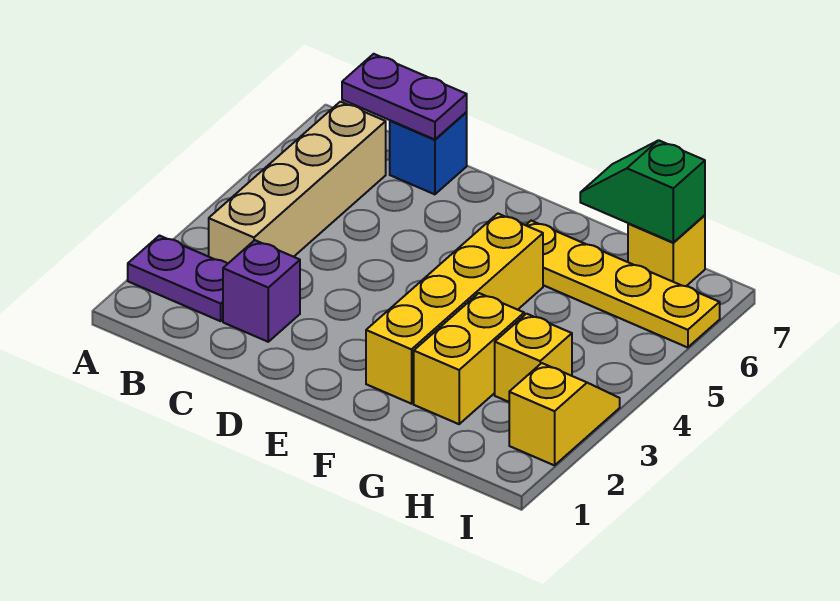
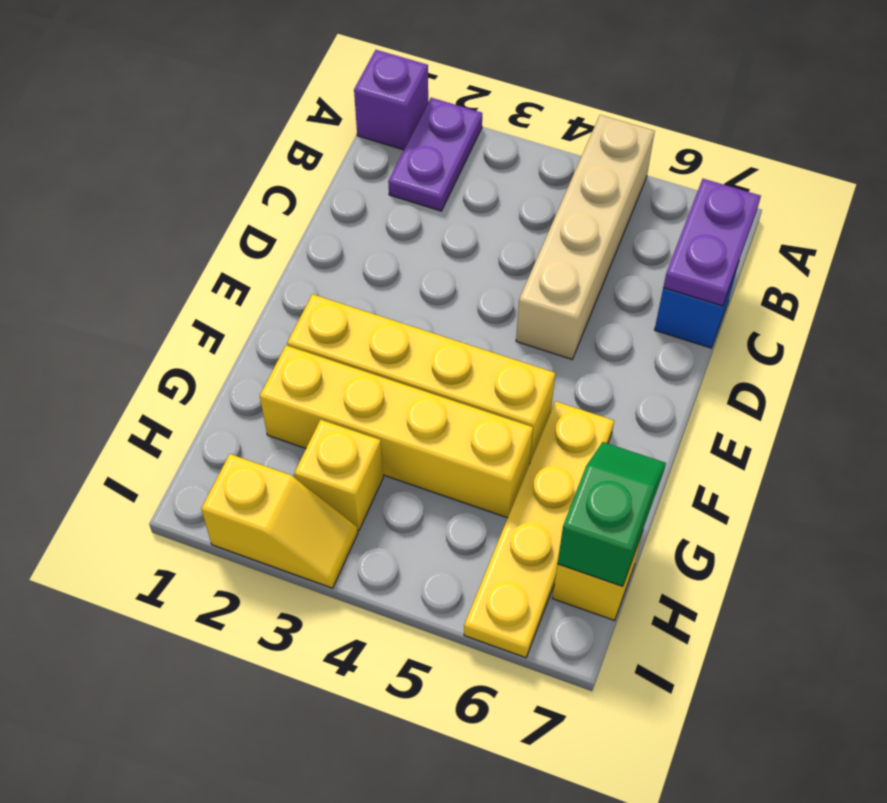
tan 1x4 brick [209,102,386,264] -> tan 1x4 brick turned to [516,115,655,359]
purple 1x1 brick [223,240,300,342] -> purple 1x1 brick moved to [354,50,428,150]
yellow 1x2 brick [414,293,524,424] -> yellow 1x4 brick [260,345,533,518]

